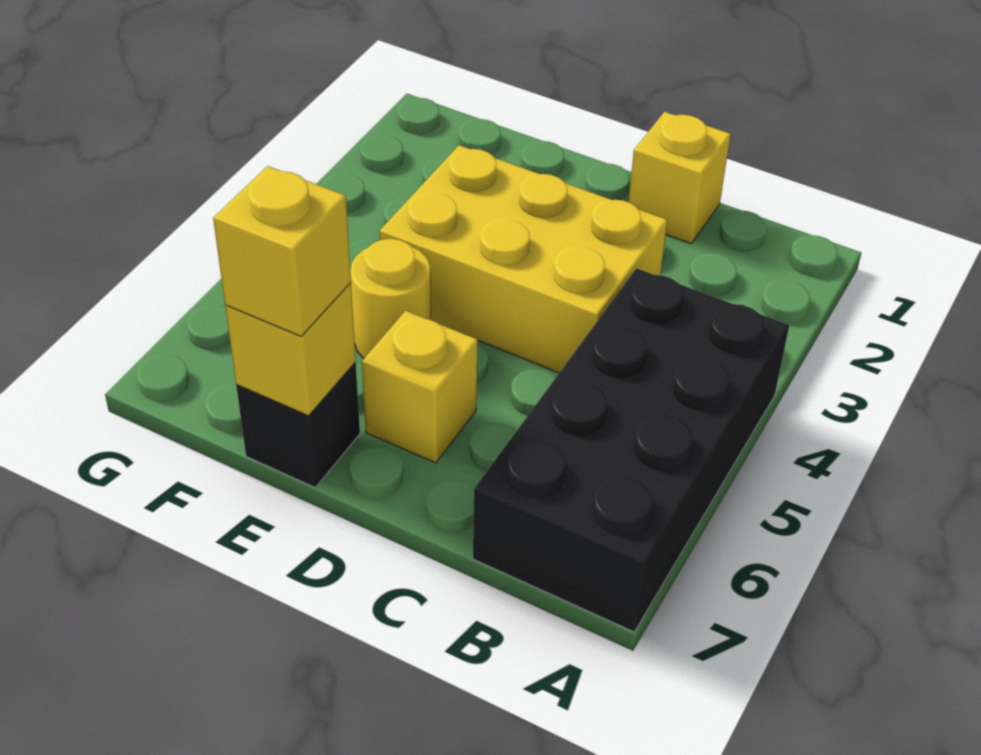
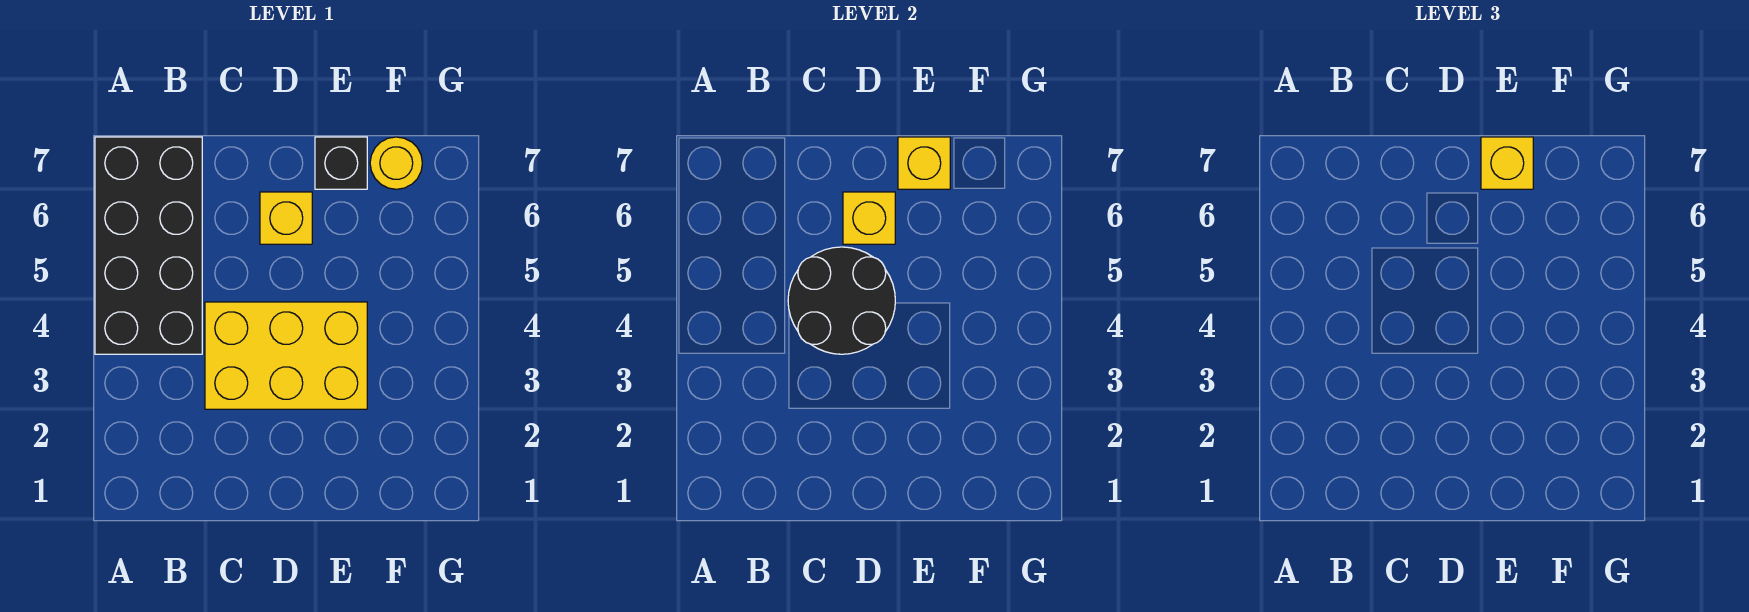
yellow 1x1 brick [628,112,731,244] -> yellow 1x1 brick moved to [843,192,895,244]
none -> black 2x2 round brick [788,247,895,354]
yellow 1x1 round brick [350,239,431,359] -> yellow 1x1 round brick moved to [370,137,422,189]

